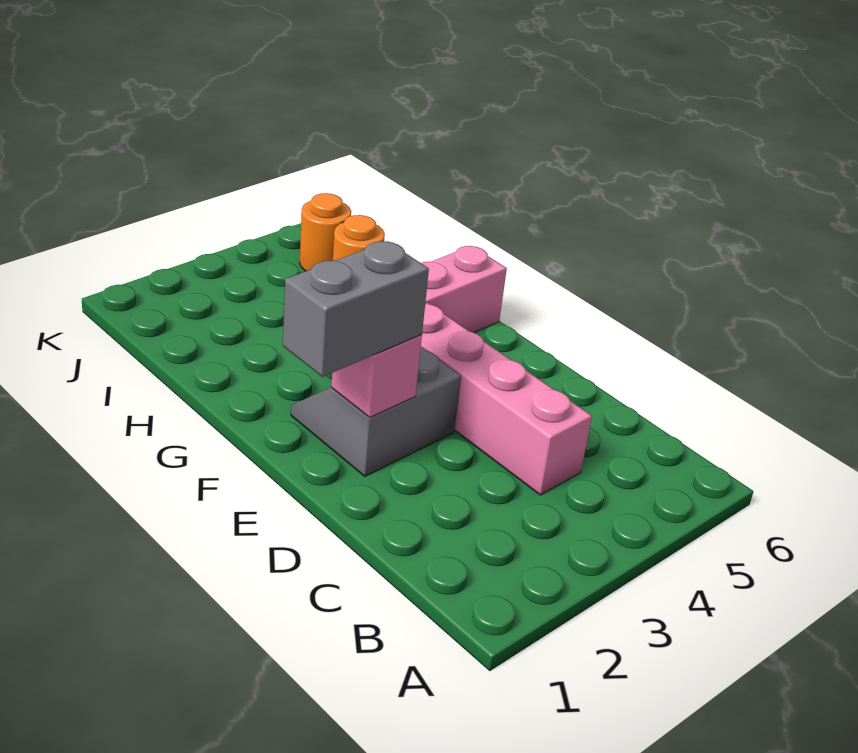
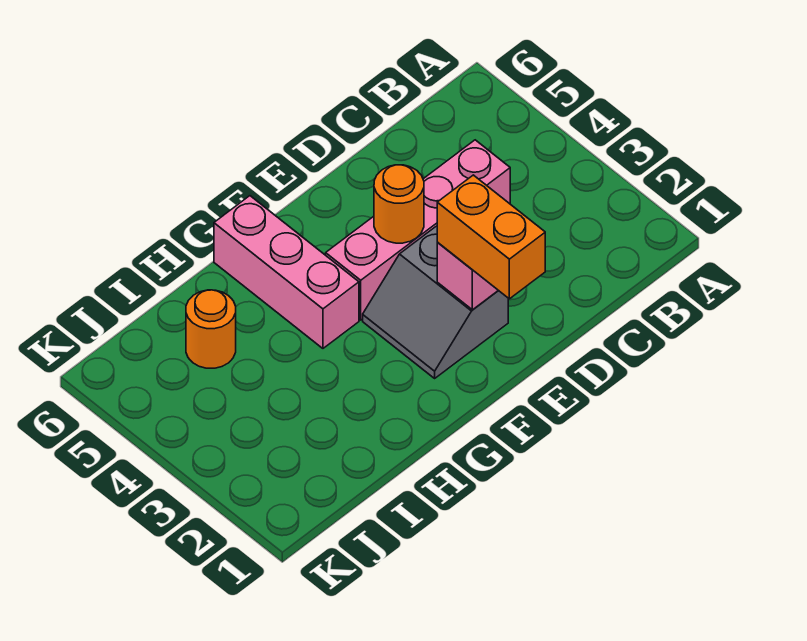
grey 1x2 brick [283,241,429,377] -> orange 1x2 brick [437,175,545,299]
orange 1x1 round brick [300,193,351,271] -> orange 1x1 round brick moved to [374,165,424,243]

